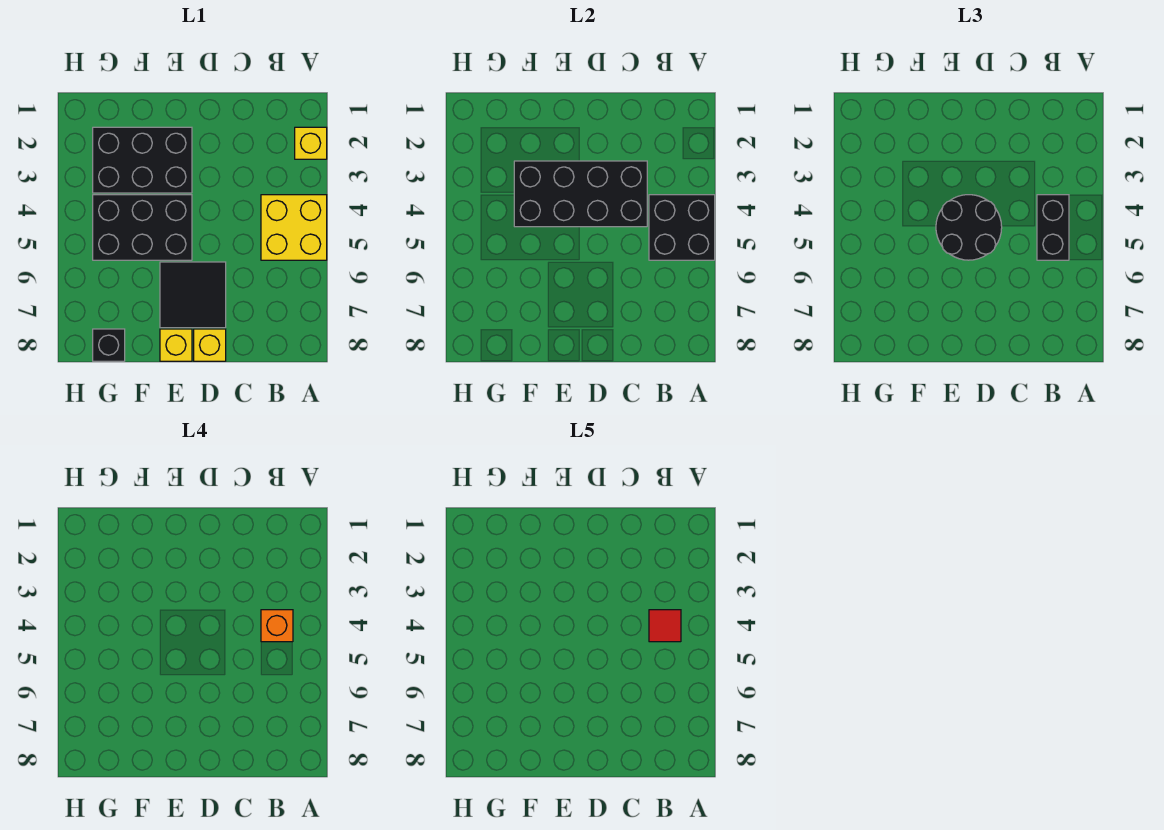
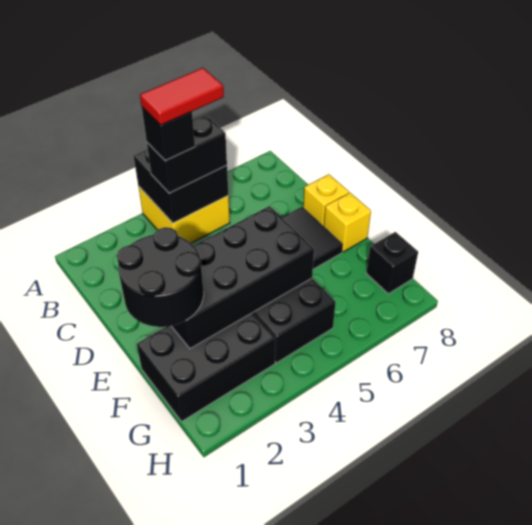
yellow 1x1 brick [295,127,327,159] -> none
orange 1x1 brick [261,610,293,642] -> black 1x1 brick [142,107,195,160]
red 1x1 tile [649,610,681,642] -> red 1x2 tile [140,68,224,125]
black 2x4 brick [514,161,647,227] -> black 2x4 brick turned to [171,206,314,349]
black 2x2 round brick [936,195,1002,260] -> black 2x2 round brick moved to [117,227,204,327]
black 2x3 brick [93,127,192,193] -> black 2x3 brick turned to [137,313,275,422]

